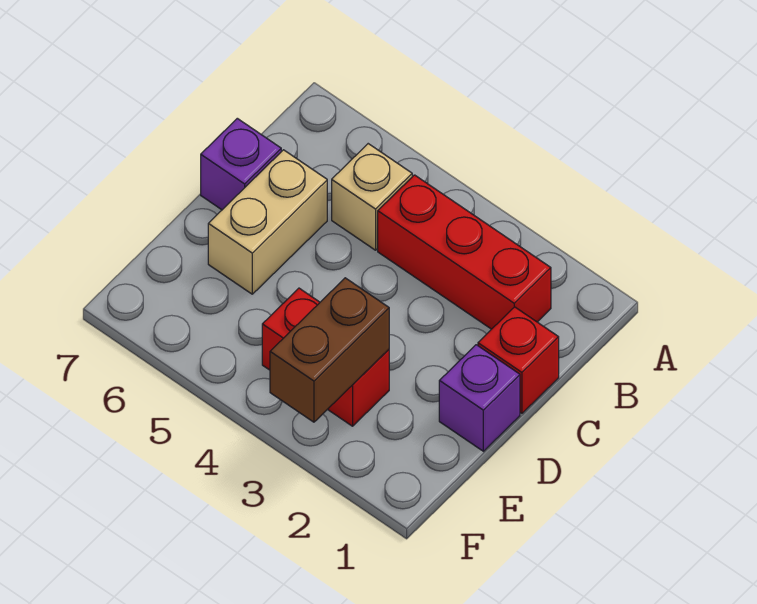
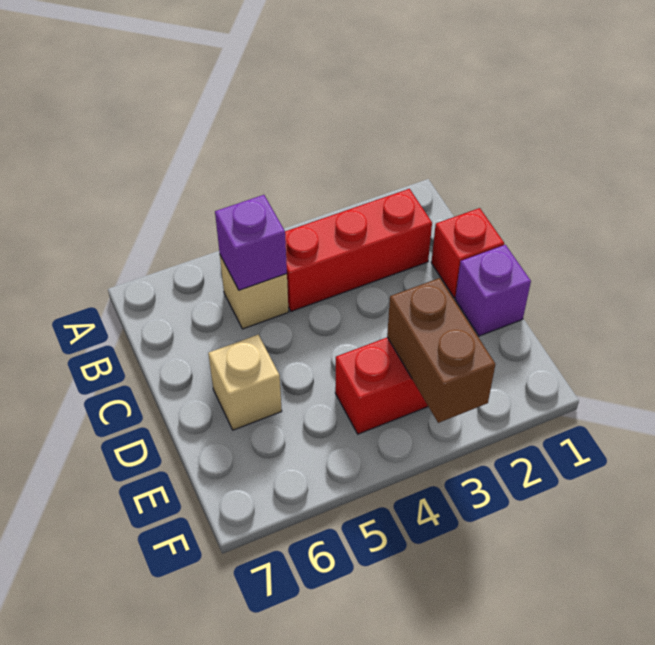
tan 1x2 brick [208,150,327,294] -> tan 1x1 brick [208,335,282,430]
purple 1x1 brick [201,118,281,210] -> purple 1x1 brick moved to [215,195,287,290]

